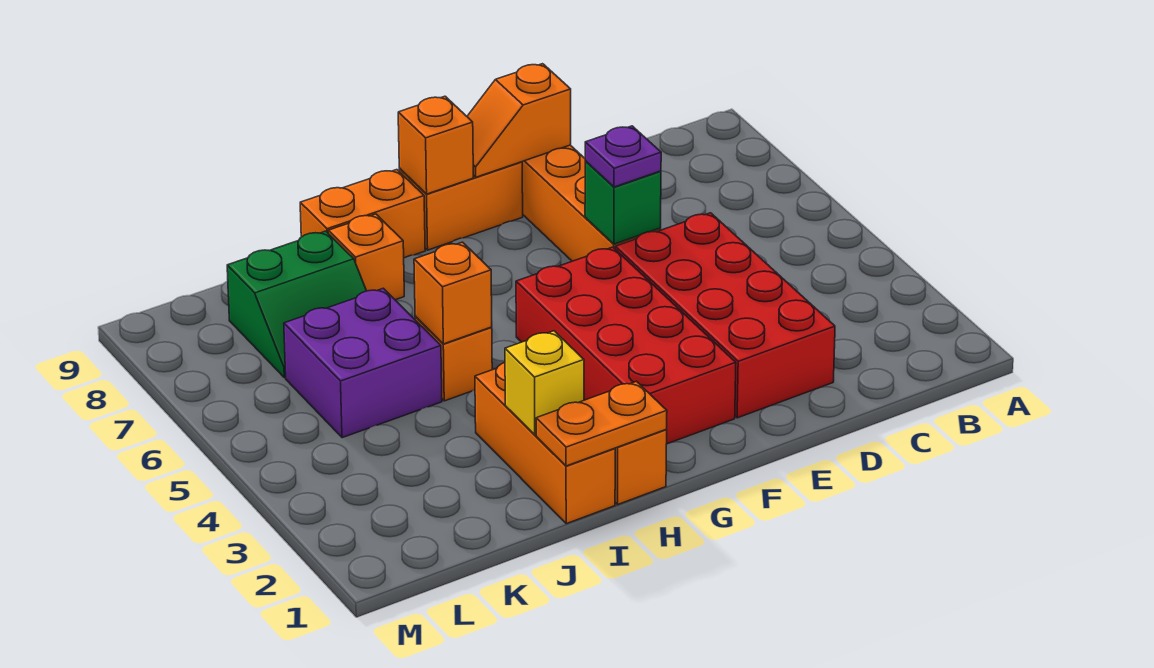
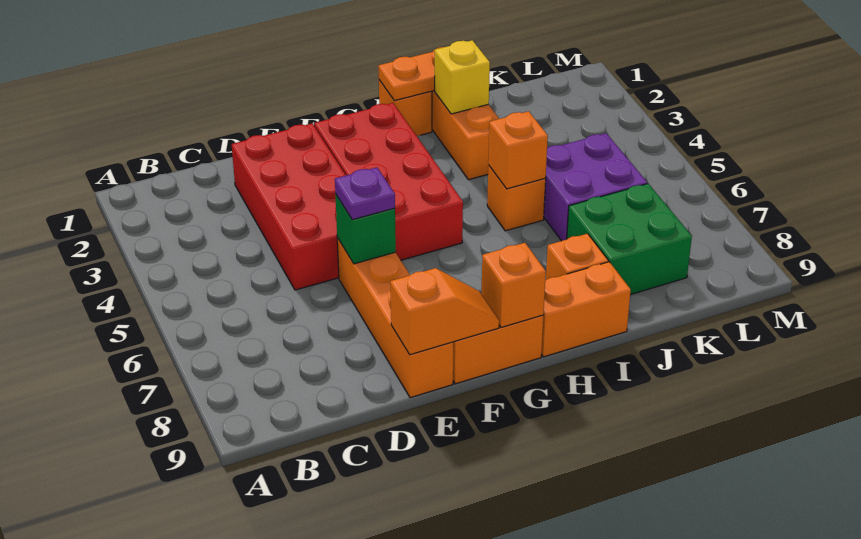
green 2x2 slope [227,231,366,378] -> green 2x2 brick [567,184,692,295]

